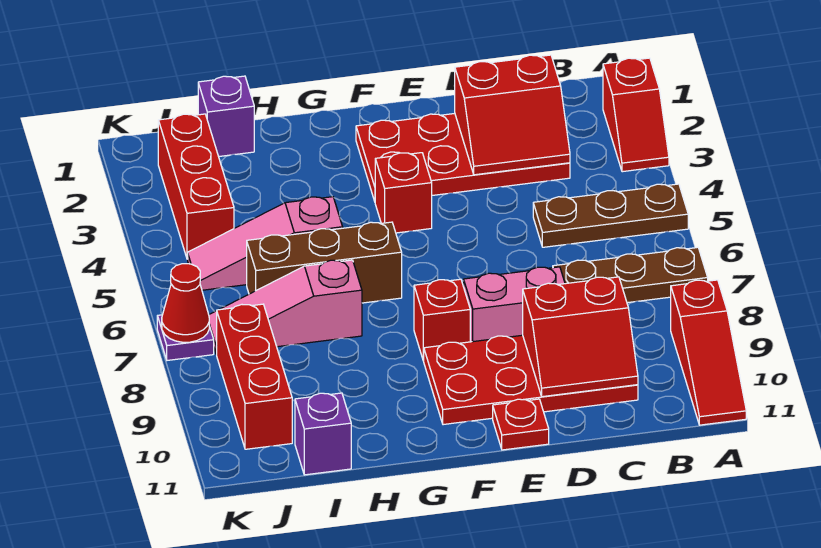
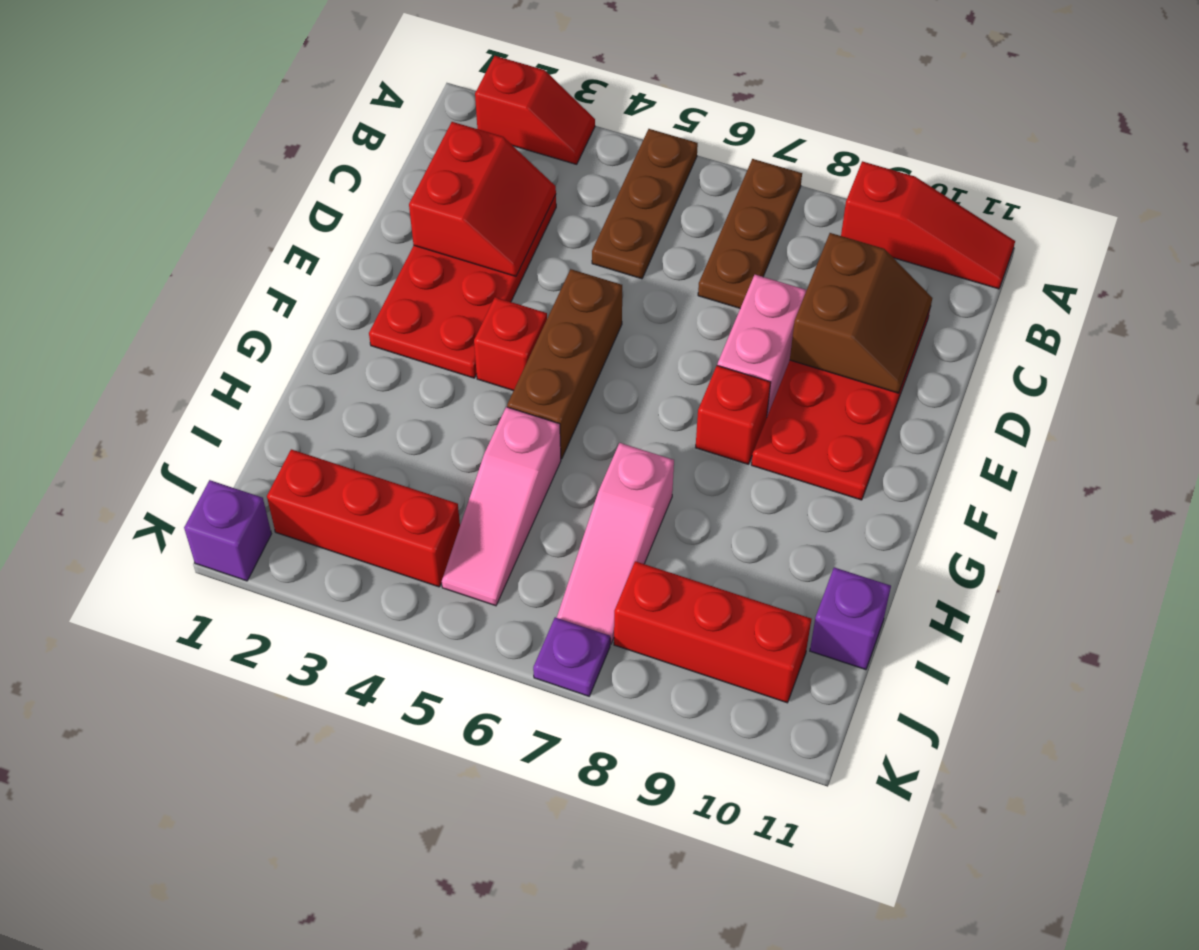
red 2x2 slope [523,277,638,397] -> brown 2x2 slope [790,233,932,393]
red 1x1 plate [493,399,549,450] -> none
brown 1x3 brick [247,222,402,303] -> brown 1x3 brick moved to [507,269,622,459]
purple 1x1 brick [198,76,254,157] -> purple 1x1 brick moved to [184,480,271,581]
red 1x1 cone [162,264,209,342] -> none

